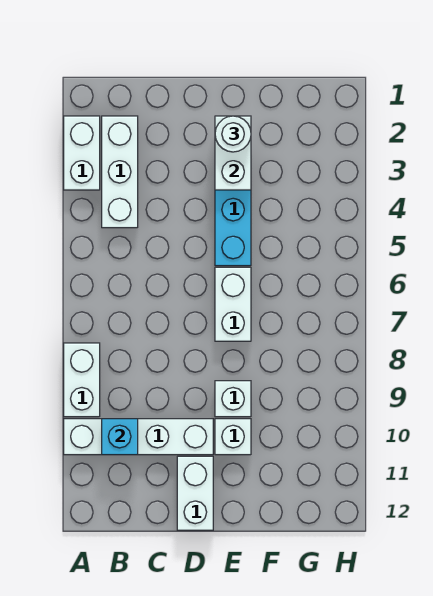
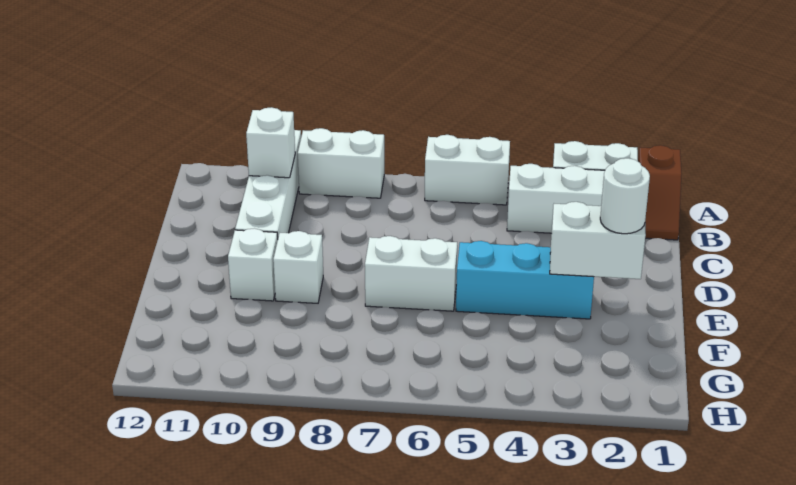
none -> brown 1x2 slope [638,145,682,240]
cyan 1x1 brick [102,419,138,455] -> white 1x1 brick [246,107,295,178]
white 1x2 brick [177,456,213,530] -> white 1x2 brick moved to [425,135,510,205]

